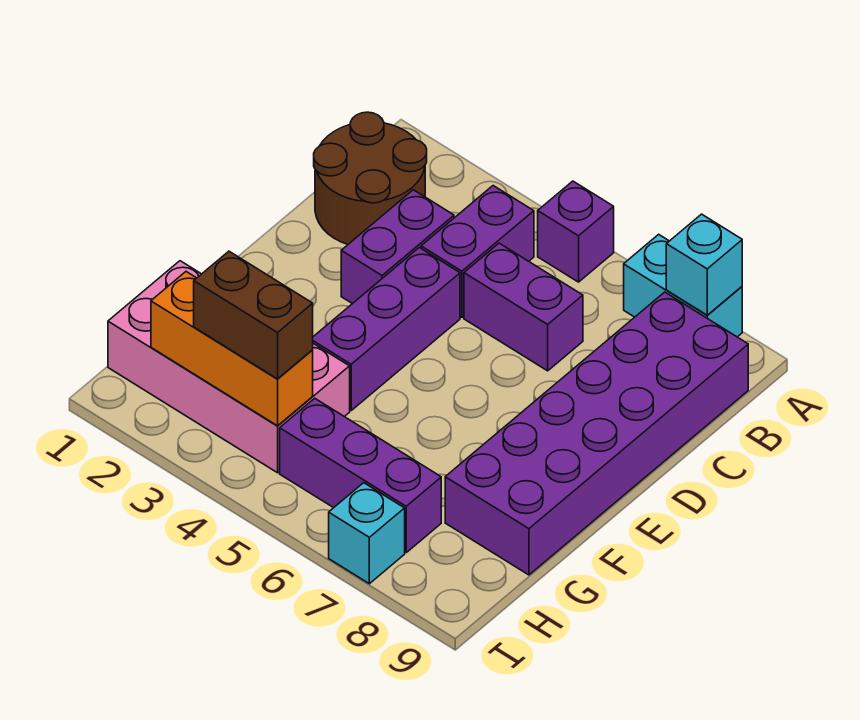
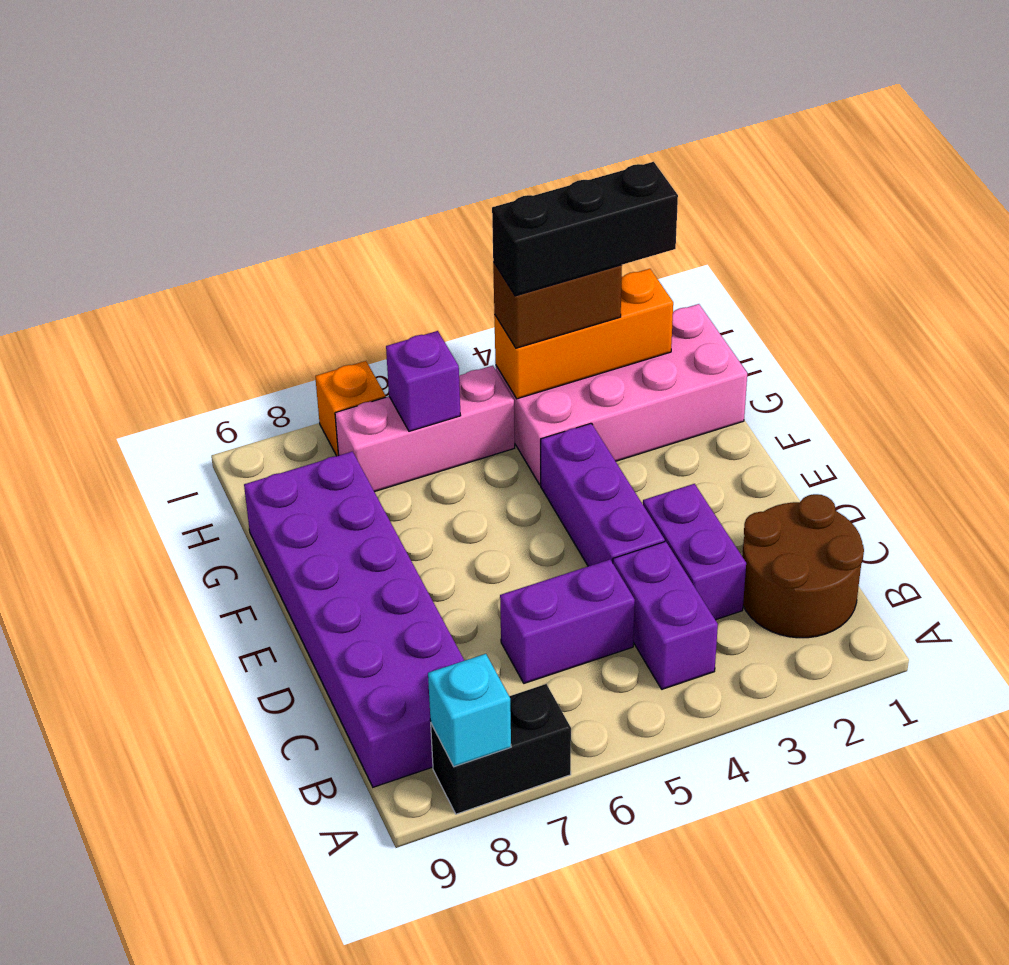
purple 1x1 brick [538,181,614,282] -> purple 1x1 brick moved to [386,331,461,431]
cyan 1x2 brick [624,234,742,337] -> black 1x2 brick [431,684,571,814]
none -> black 1x3 brick [492,162,678,296]
purple 1x3 brick [280,398,441,552] -> pink 1x3 brick [335,366,515,492]
cyan 1x1 brick [329,483,405,584] -> orange 1x1 brick [315,361,386,456]

